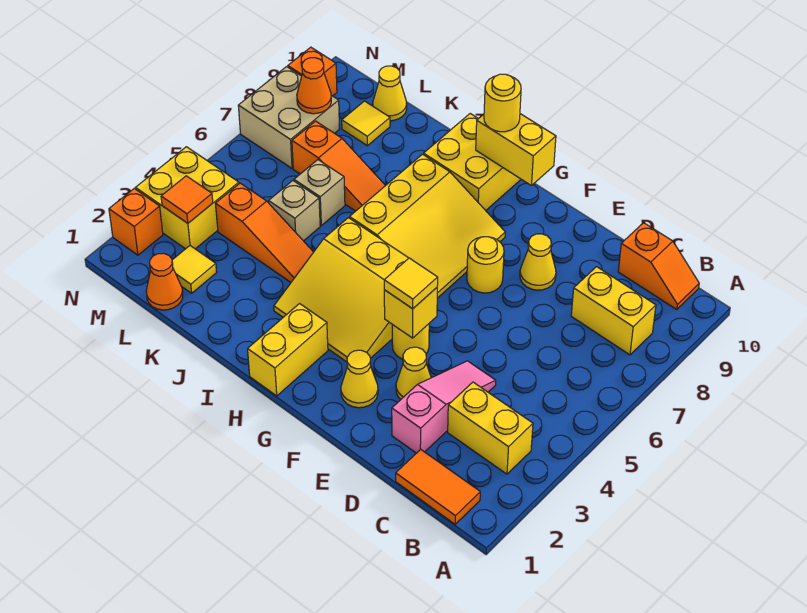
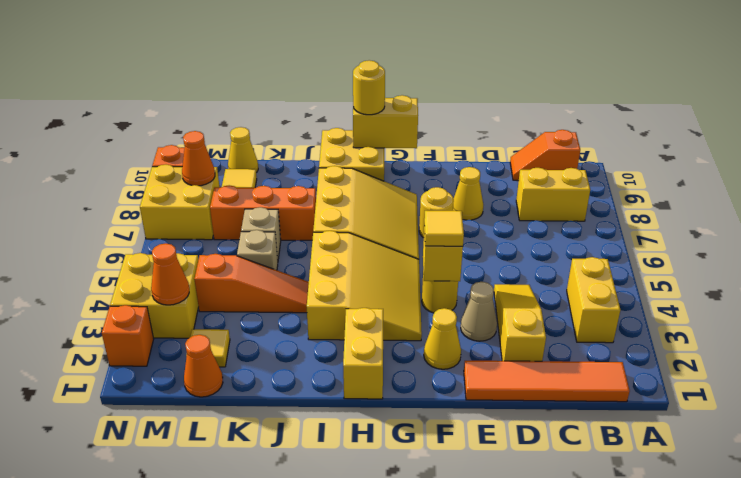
orange 1x2 tile [396,449,480,524] -> orange 1x4 tile [464,361,630,402]
yellow 1x2 brick [448,382,533,474] -> yellow 1x2 brick turned to [567,257,620,343]
orange 1x2 slope [618,223,699,310] -> orange 1x2 slope turned to [510,130,580,180]
pink 1x3 slope [392,361,496,453] -> yellow 1x3 slope [494,284,546,361]
yellow 1x1 cone [396,347,431,399] -> tan 1x1 cone [461,282,497,341]
yellow 3x3 slope [274,218,408,362] -> yellow 3x3 slope turned to [307,231,422,341]
orange 1x3 slope [292,121,385,211] -> orange 1x3 brick [210,185,316,240]
orange 1x1 tile [161,176,213,223] -> orange 1x1 cone [151,243,189,305]
tan 2x2 brick [238,67,339,168] -> yellow 2x2 brick [140,165,219,240]

